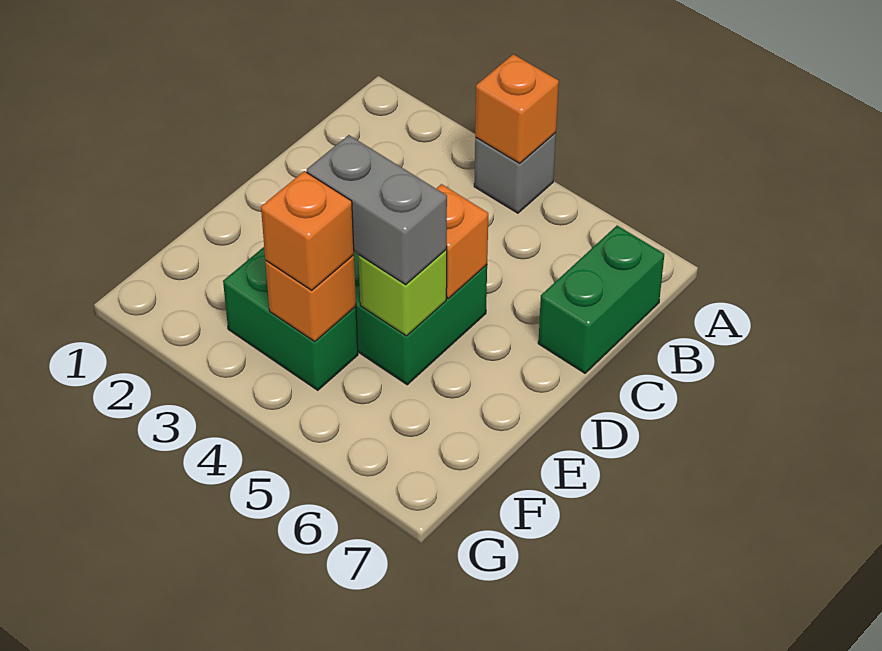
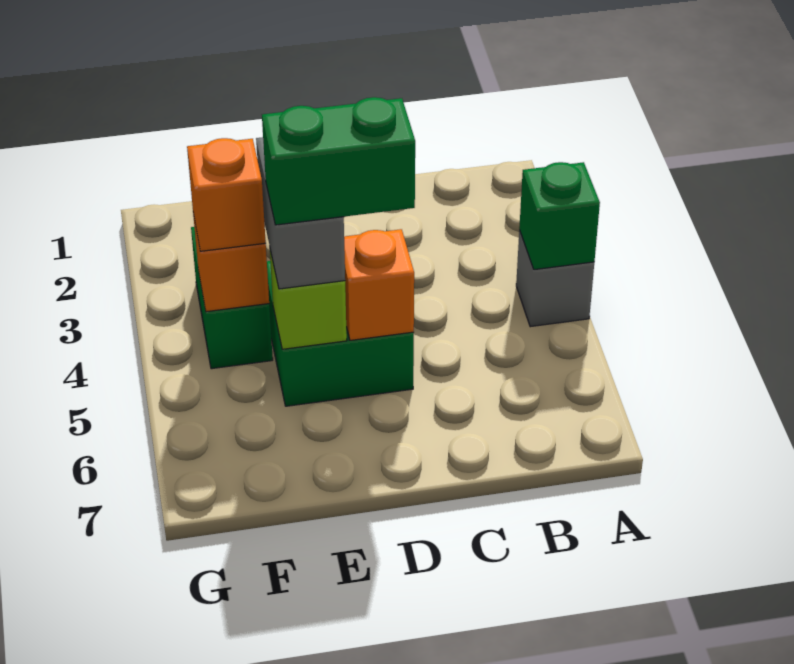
orange 1x1 brick [475,54,559,163] -> green 1x1 brick [519,162,600,270]
green 1x2 brick [538,226,664,373] -> green 1x2 brick moved to [262,97,415,225]

